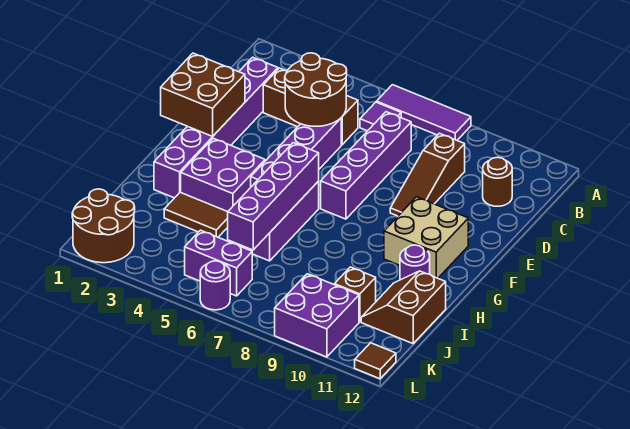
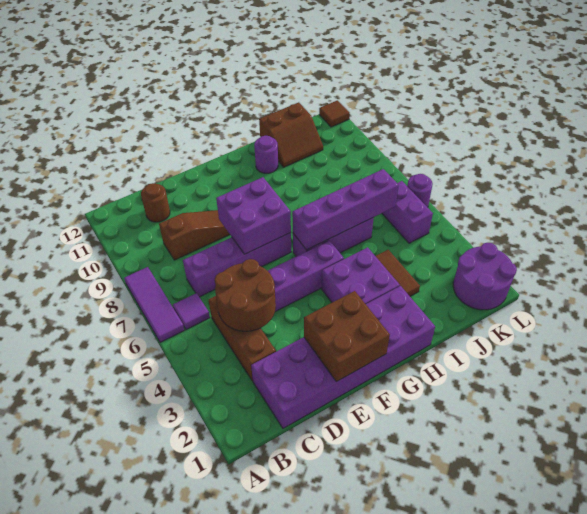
purple 1x6 brick [154,57,278,198] -> purple 2x6 brick [251,286,435,428]
tan 2x2 brick [384,197,468,278] -> none
brown 1x1 brick [335,267,376,322] -> none
brown 2x2 round brick [72,189,135,263] -> purple 2x2 round brick [453,243,517,310]
purple 2x2 brick [275,274,359,357] -> purple 2x2 brick moved to [216,177,291,254]

